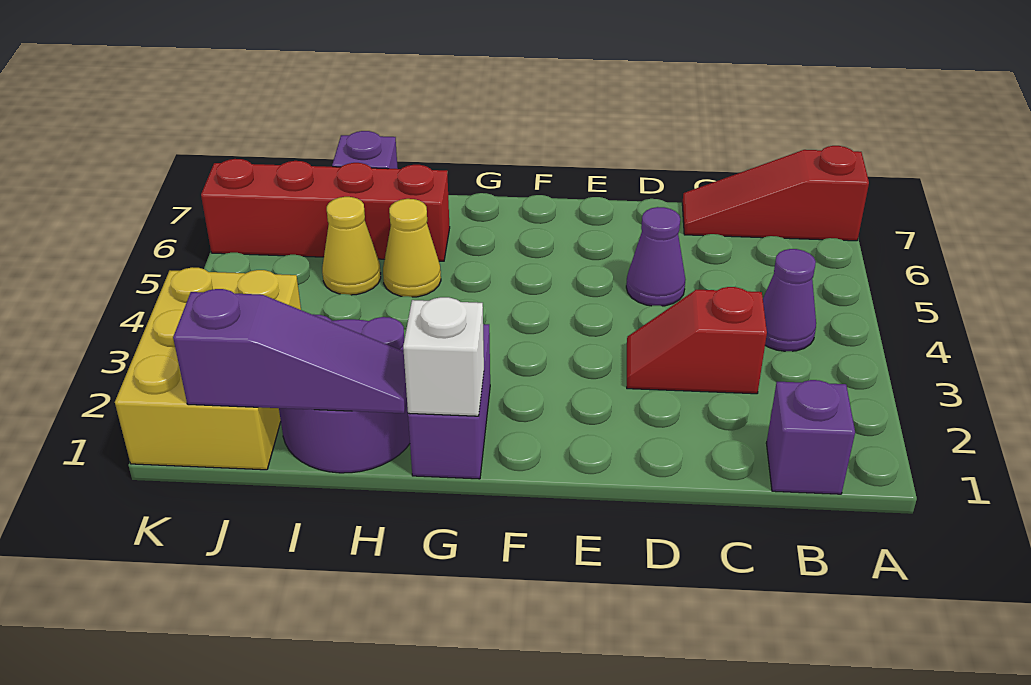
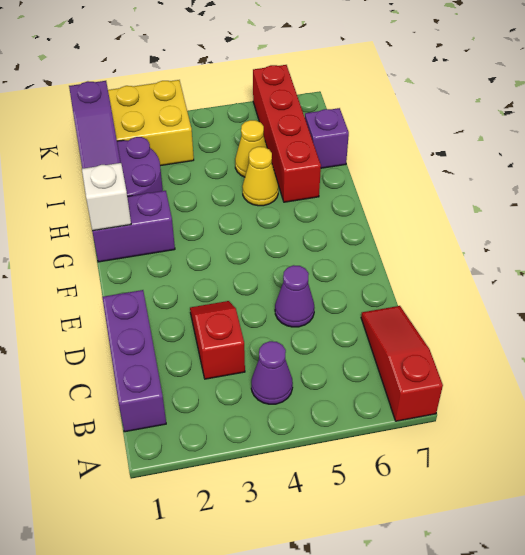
purple 1x1 brick [766,380,855,494] -> purple 1x3 brick [102,290,166,432]

